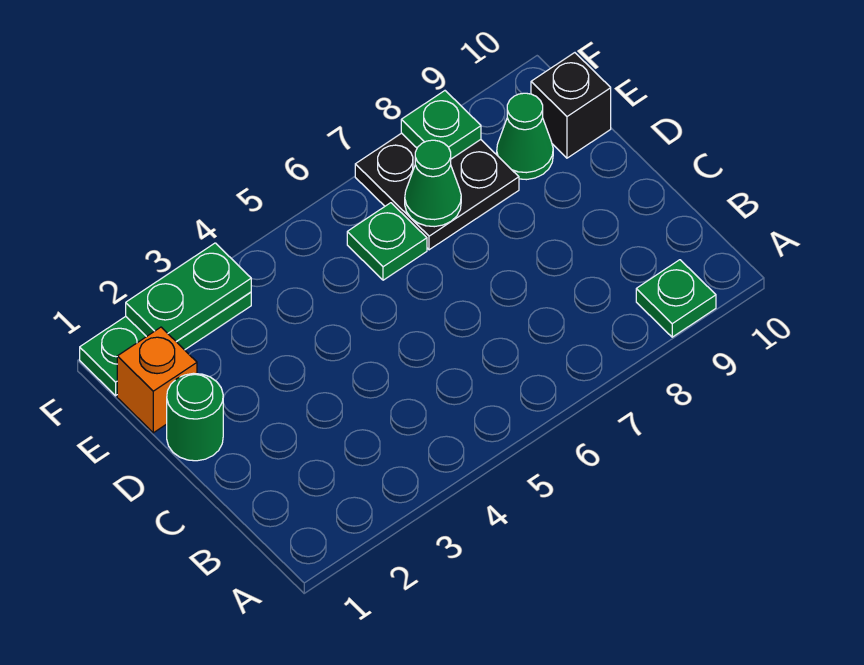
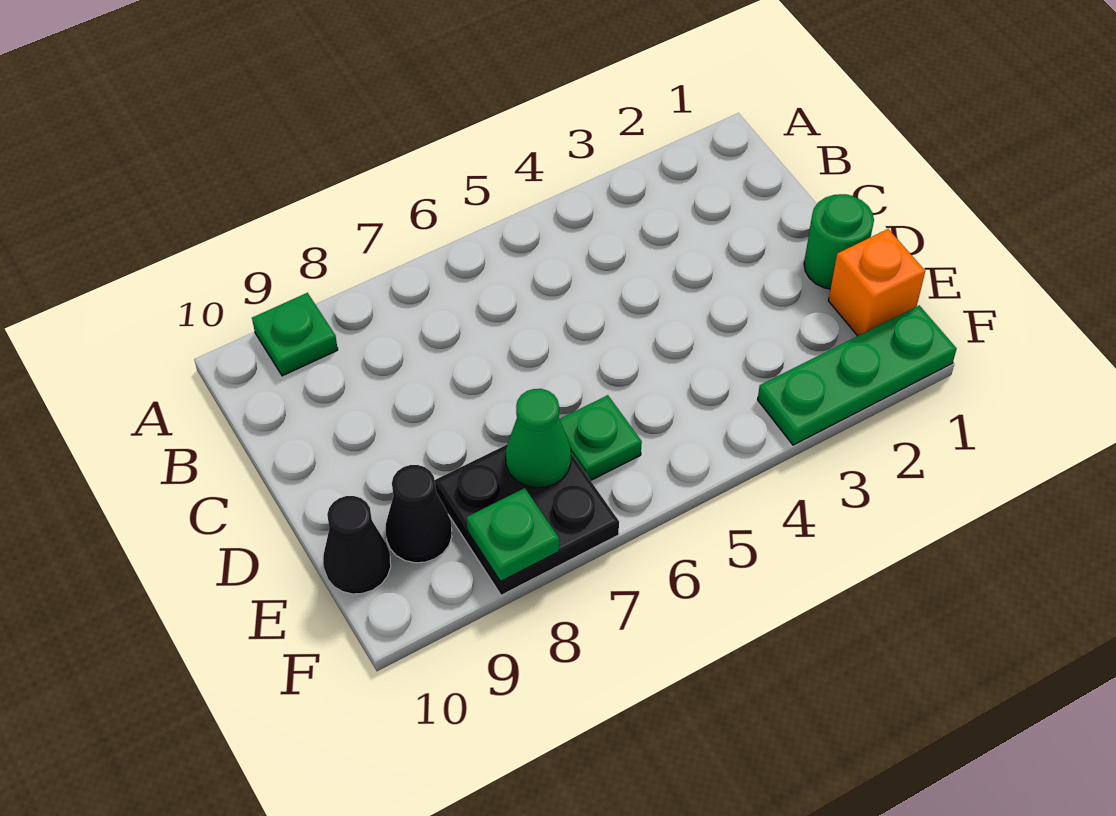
green 1x1 cone [497,93,553,180] -> black 1x1 cone [386,465,452,563]
black 1x1 brick [531,53,611,158] -> black 1x1 cone [323,496,391,594]
green 1x2 plate [126,243,251,342] -> none

